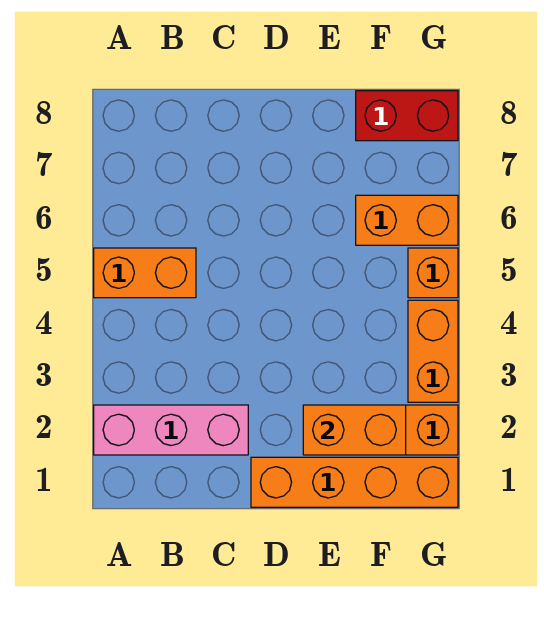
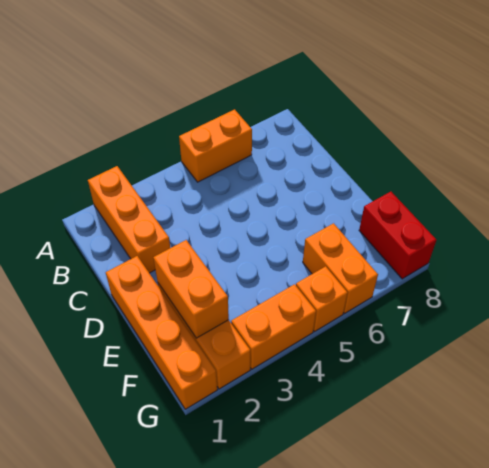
pink 1x3 brick [94,405,248,455] -> orange 1x3 brick [88,166,170,273]
orange 1x2 brick [94,248,196,298] -> orange 1x2 brick turned to [179,109,252,182]

